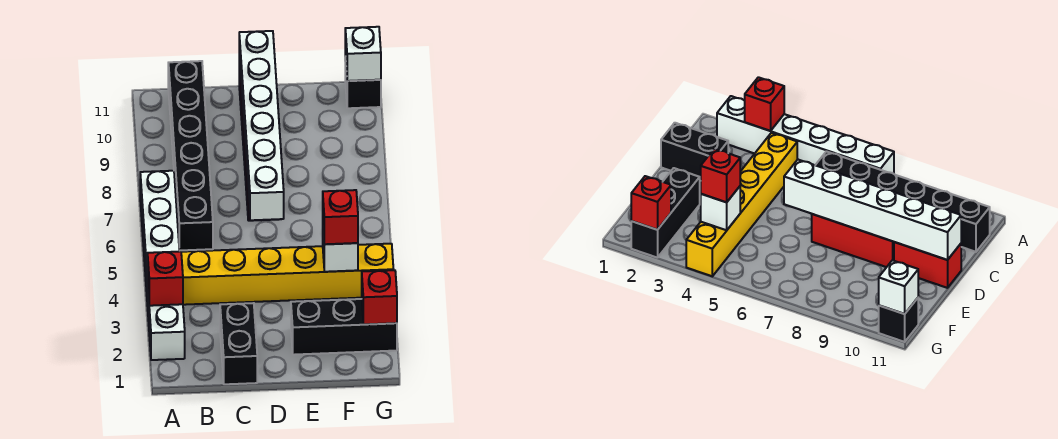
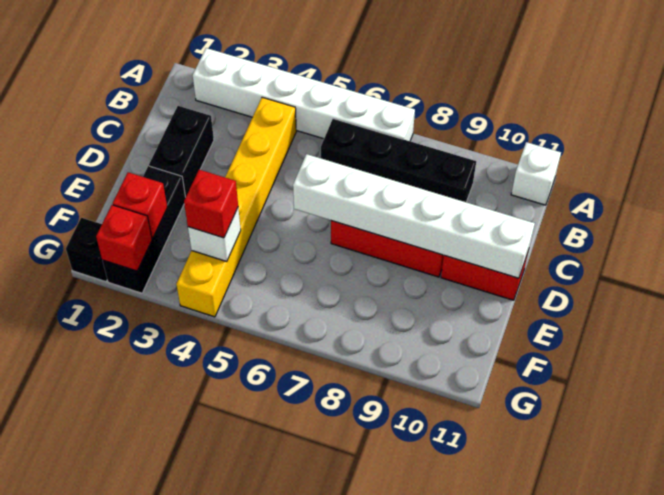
red 1x1 brick [148,251,183,306] -> red 1x1 brick moved to [113,172,167,238]
black 1x6 brick [168,61,213,251] -> black 1x4 brick [321,119,476,202]
black 1x2 brick [220,303,257,384] -> black 1x2 brick turned to [149,106,214,197]
black 1x1 brick [345,57,381,108] -> black 1x1 brick moved to [66,218,107,282]
white 1x1 brick [345,27,381,81] -> white 1x1 brick moved to [511,142,561,205]

